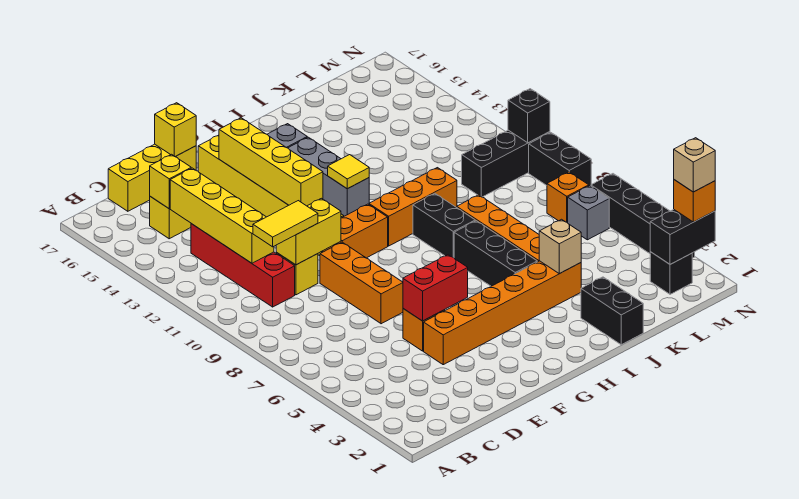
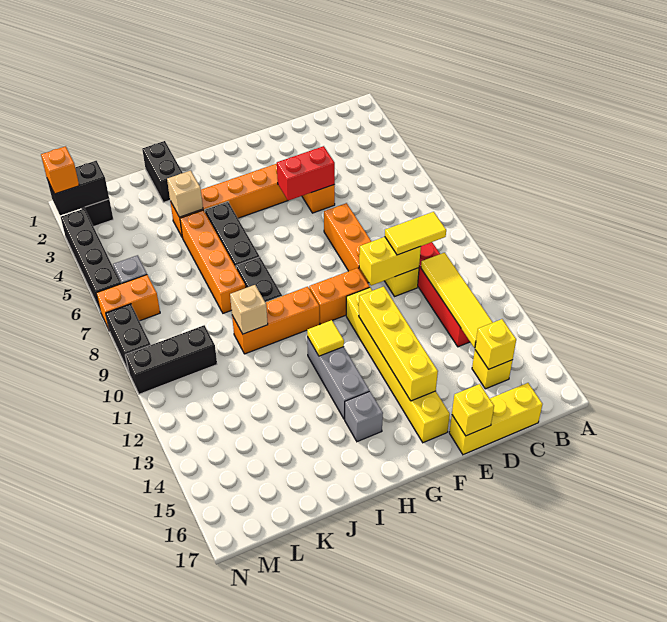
yellow 1x4 brick [170,168,274,263] -> yellow 1x4 tile [421,253,493,348]
orange 1x1 brick [547,172,589,223] -> orange 1x2 brick [96,275,160,329]
tan 1x1 brick [674,138,715,192] -> tan 1x1 brick moved to [230,285,268,334]
black 1x1 brick [508,89,550,143] -> none

